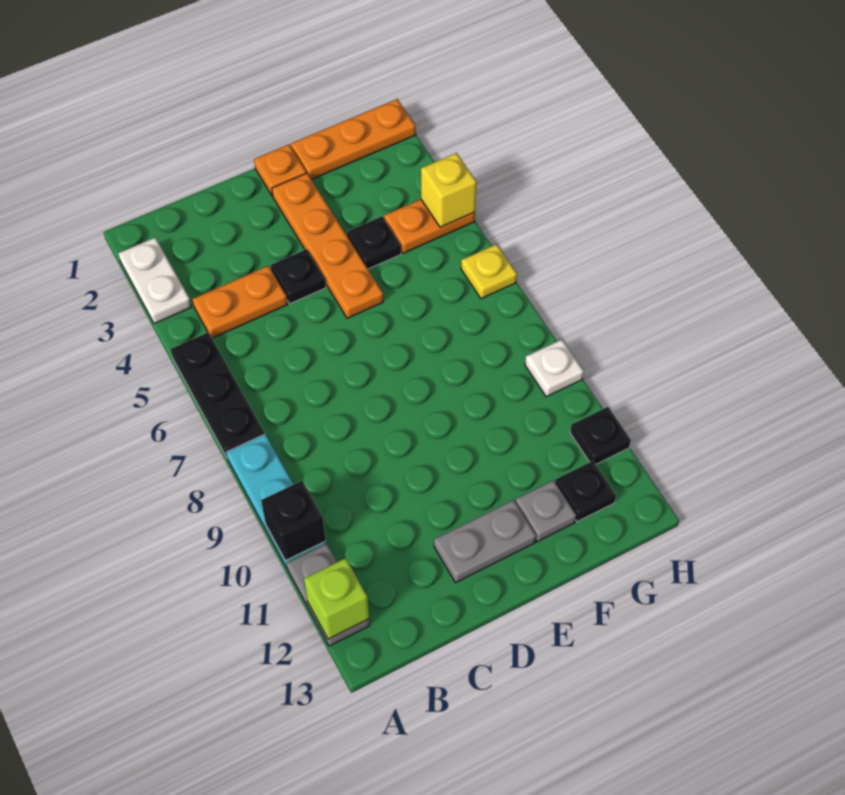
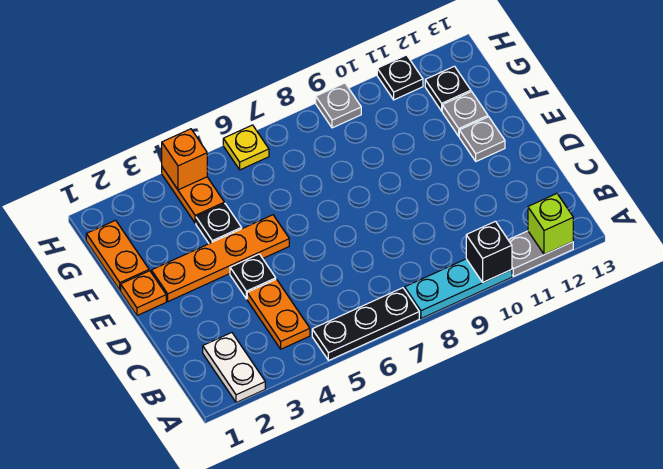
white 1x2 plate [118,238,191,324] -> white 1x2 plate turned to [203,333,265,403]
grey 1x2 plate [434,500,536,583] -> grey 1x1 plate [459,117,505,161]
orange 1x3 plate [291,99,416,180] -> orange 1x2 plate [86,220,149,290]
yellow 1x1 brick [421,153,476,227] -> orange 1x1 brick [162,129,207,190]
white 1x1 plate [525,340,584,397] -> grey 1x1 plate [316,83,361,128]

